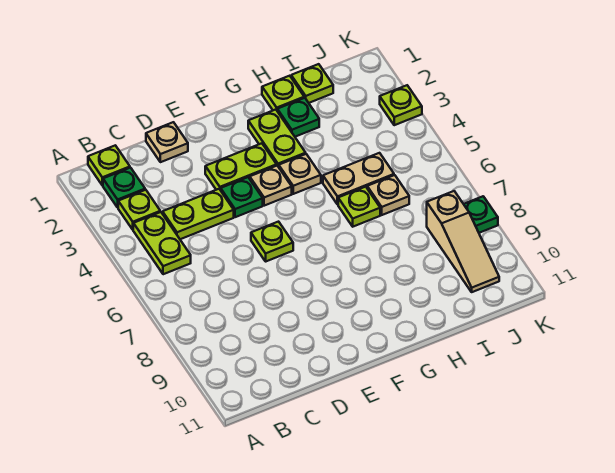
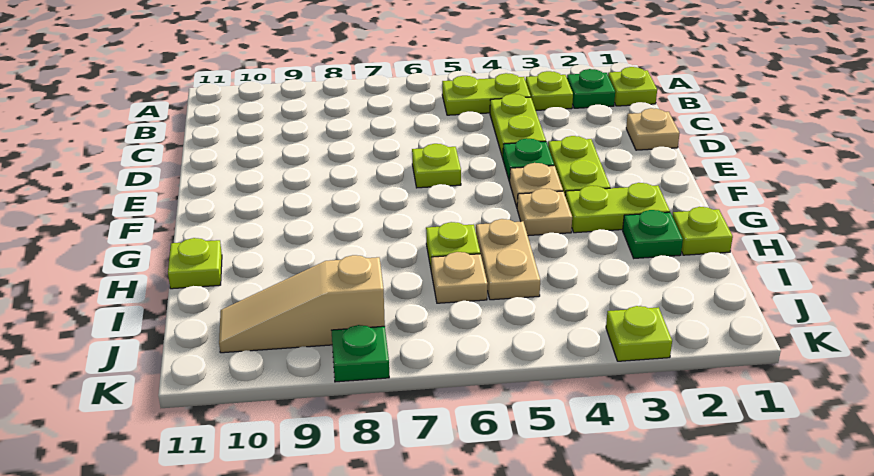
lime 1x1 plate [291,64,333,103] -> lime 1x1 plate moved to [168,238,222,289]

